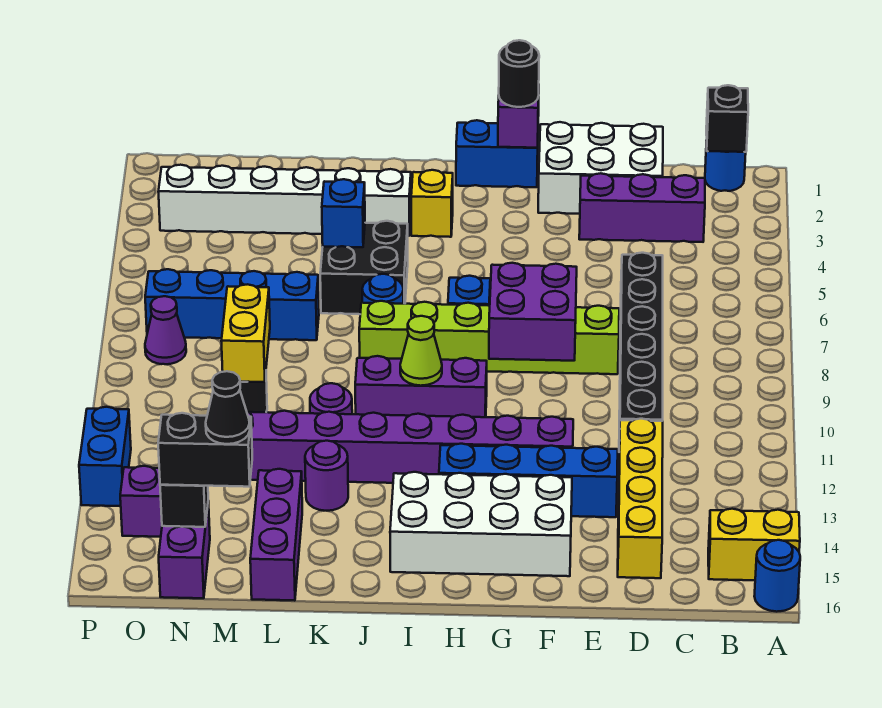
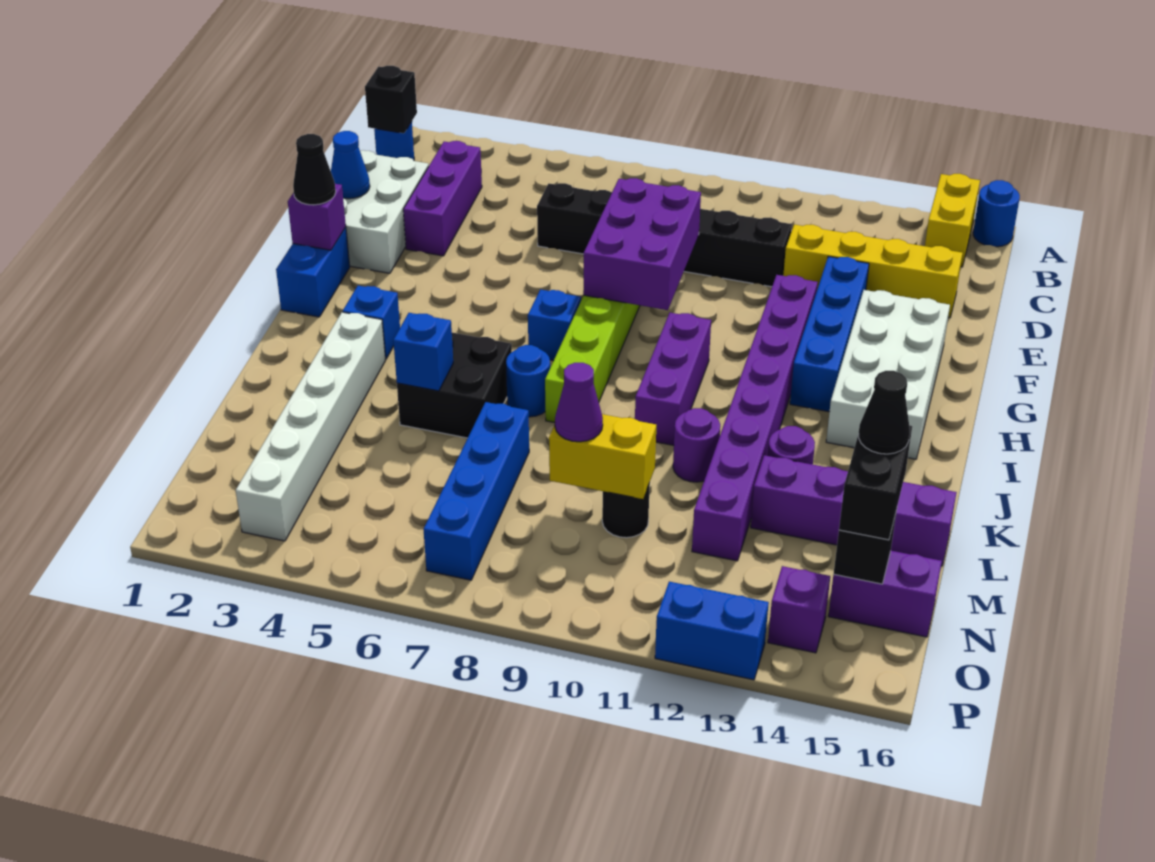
none -> blue 1x1 cone [331,131,370,199]
purple 2x2 brick [489,263,577,361] -> purple 2x3 brick [583,178,701,310]
black 1x1 round brick [499,40,539,107] -> black 1x1 cone [293,134,336,205]
yellow 1x1 brick [411,170,453,237] -> blue 1x1 brick [343,286,400,359]
lime 1x1 cone [400,316,442,386] -> none
purple 1x3 brick [250,469,302,601] -> purple 1x4 brick [751,455,957,566]
purple 1x1 cone [145,296,186,364] -> purple 1x1 cone moved to [555,363,603,442]

